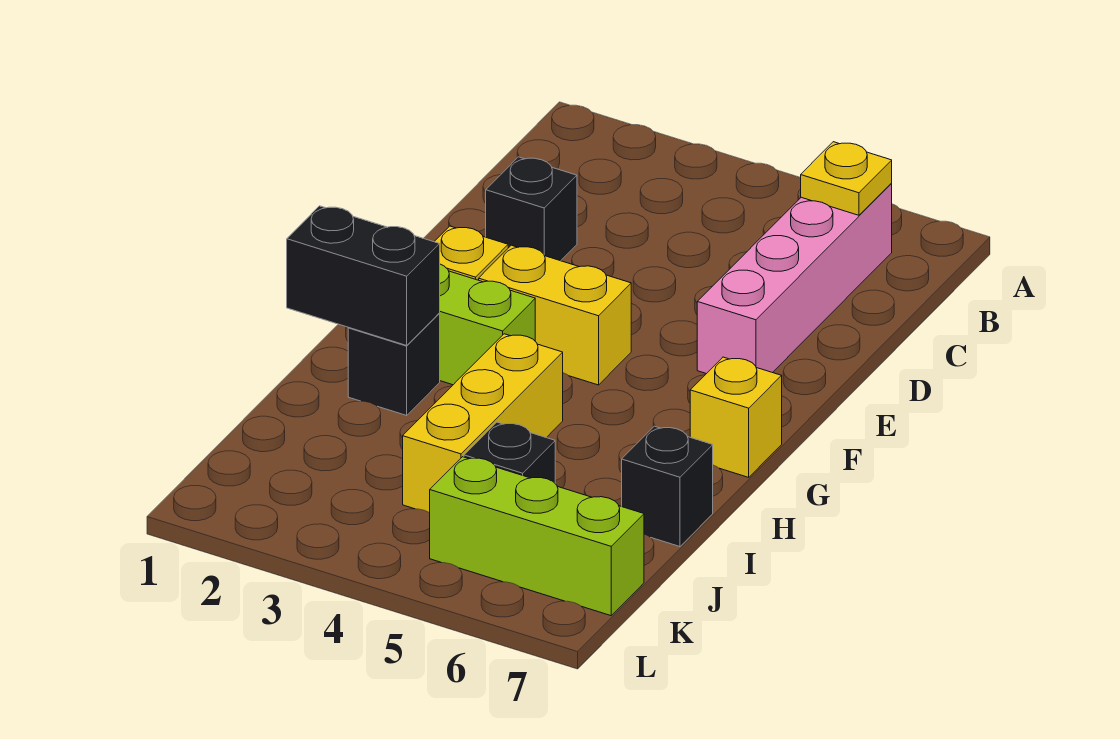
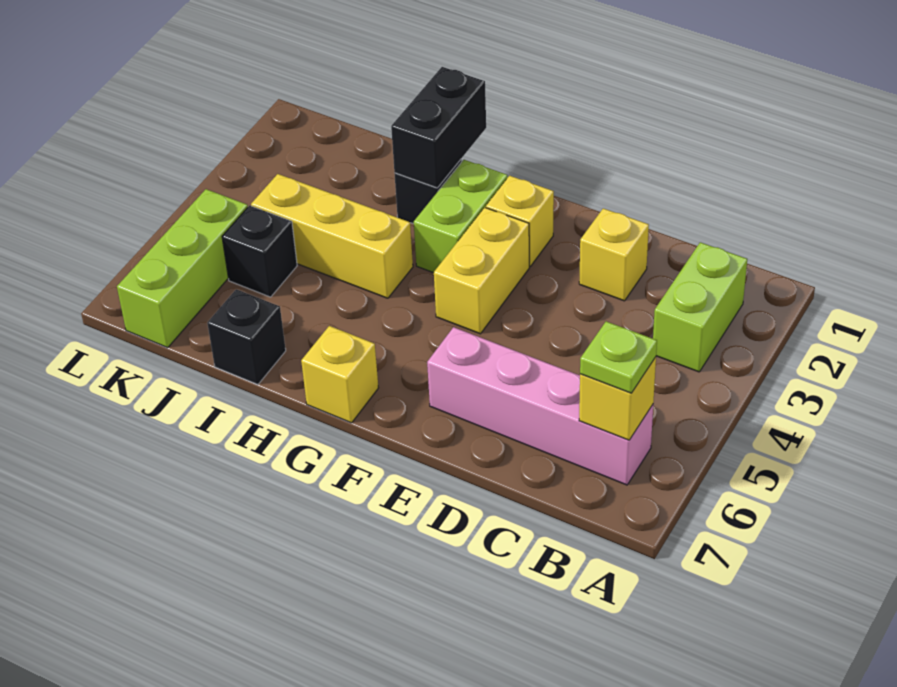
none -> lime 1x2 brick [653,242,747,372]
yellow 1x1 plate [801,142,892,215] -> yellow 1x1 brick [579,357,656,440]
none -> lime 1x1 plate [580,321,657,393]
black 1x1 brick [486,157,577,261] -> yellow 1x1 brick [579,208,649,301]

